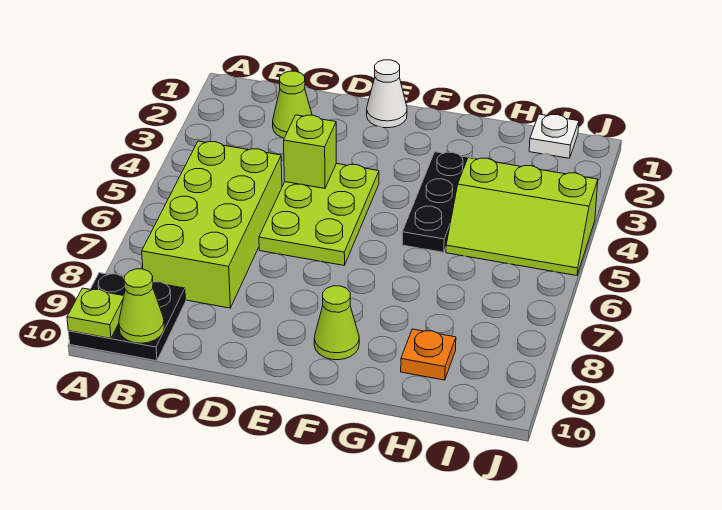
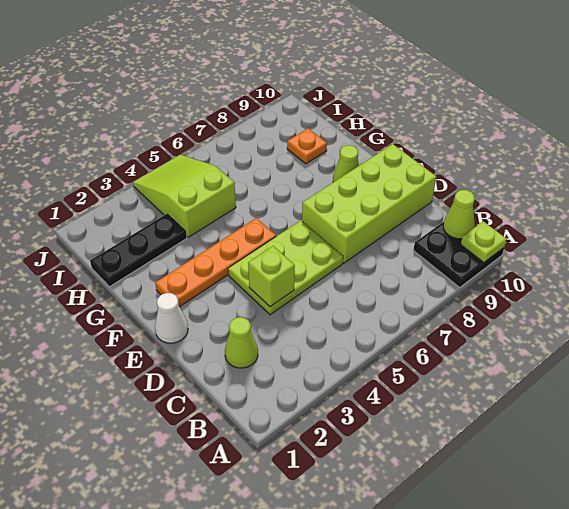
lime 2x4 brick [142,141,282,308] -> lime 2x4 brick moved to [302,144,436,263]
none -> orange 1x4 plate [155,218,276,307]
black 1x3 plate [402,152,475,252] -> black 1x3 plate moved to [90,213,187,287]
lime 2x3 slope [446,158,598,276] -> lime 2x3 slope turned to [133,155,236,237]
white 1x1 plate [529,114,579,158] -> none

